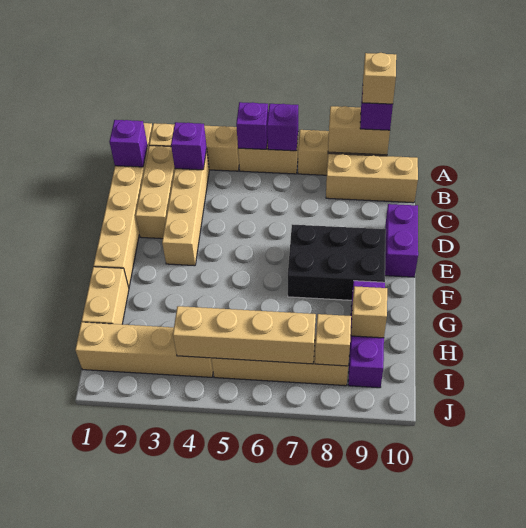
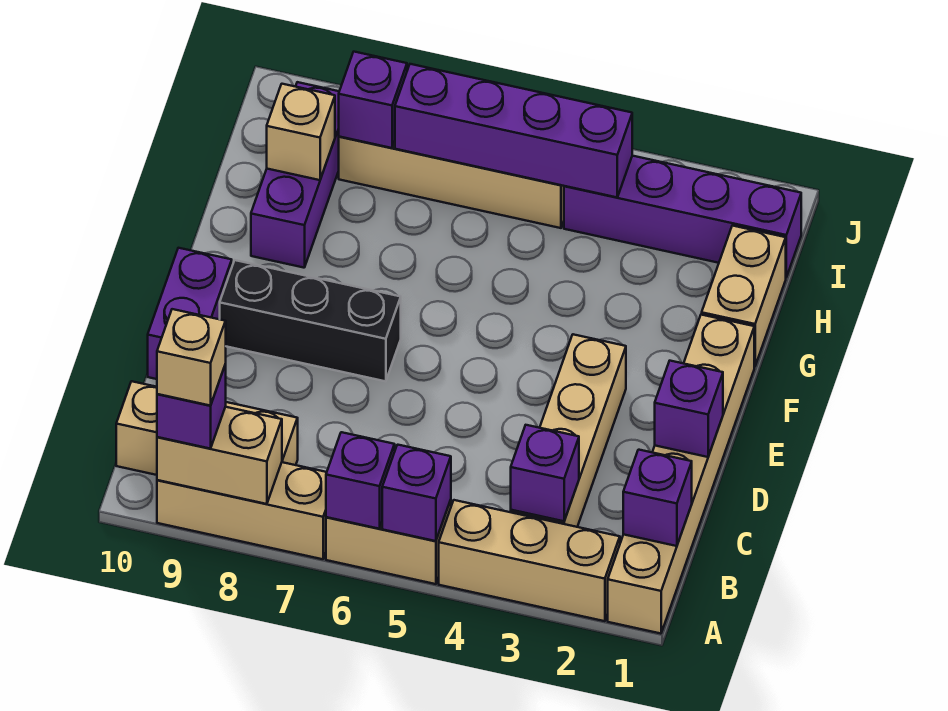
tan 1x3 brick [135,146,175,239] -> none
none -> purple 1x1 brick [655,361,723,457]
black 2x3 brick [288,225,386,300] -> black 1x3 brick [220,260,401,381]
tan 1x4 brick [75,322,213,377] -> purple 1x4 brick [564,156,801,277]
tan 1x4 brick [173,306,316,364] -> purple 1x4 brick [395,64,632,197]
tan 1x1 brick [315,314,351,366] -> purple 1x1 brick [339,52,407,148]

